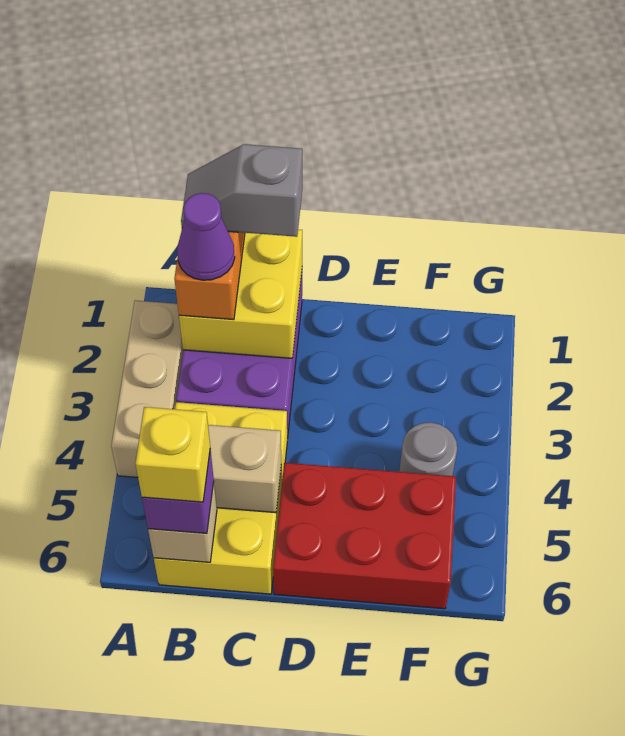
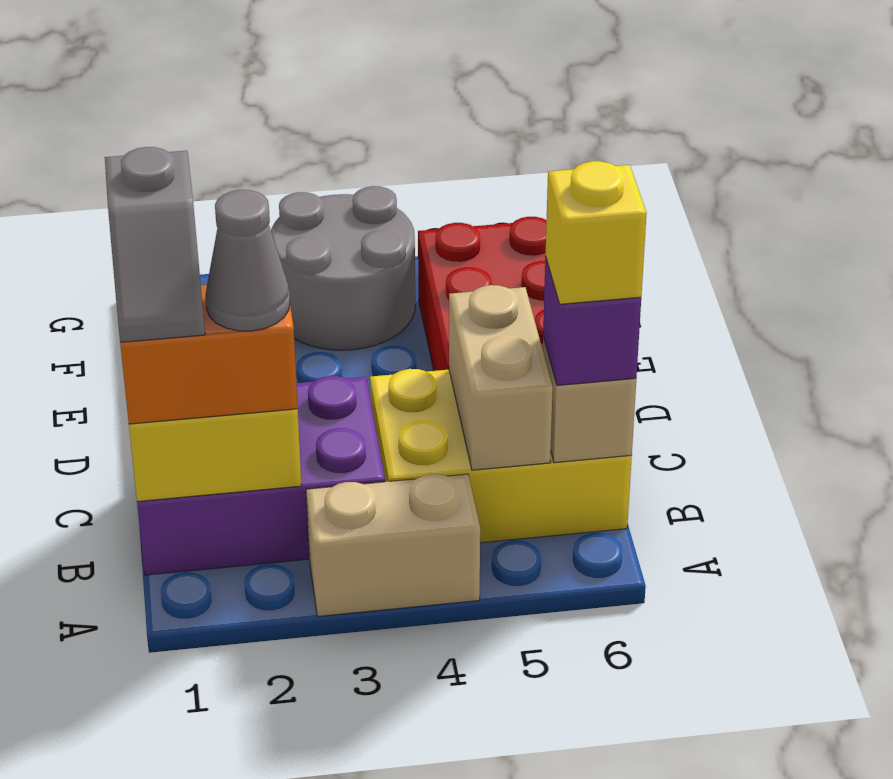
tan 1x3 brick [111,300,183,477] -> tan 1x2 brick [306,474,480,616]
purple 1x1 cone [177,193,235,280] -> grey 1x1 cone [205,190,290,331]
grey 1x1 round brick [399,422,457,476] -> grey 2x2 round brick [271,186,415,350]

